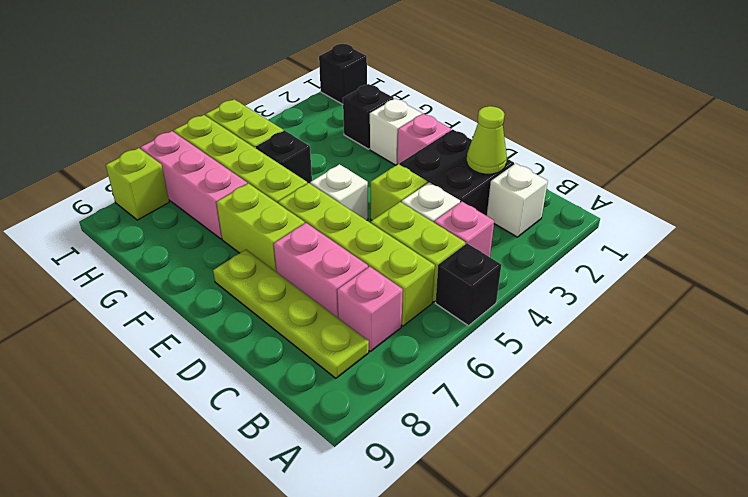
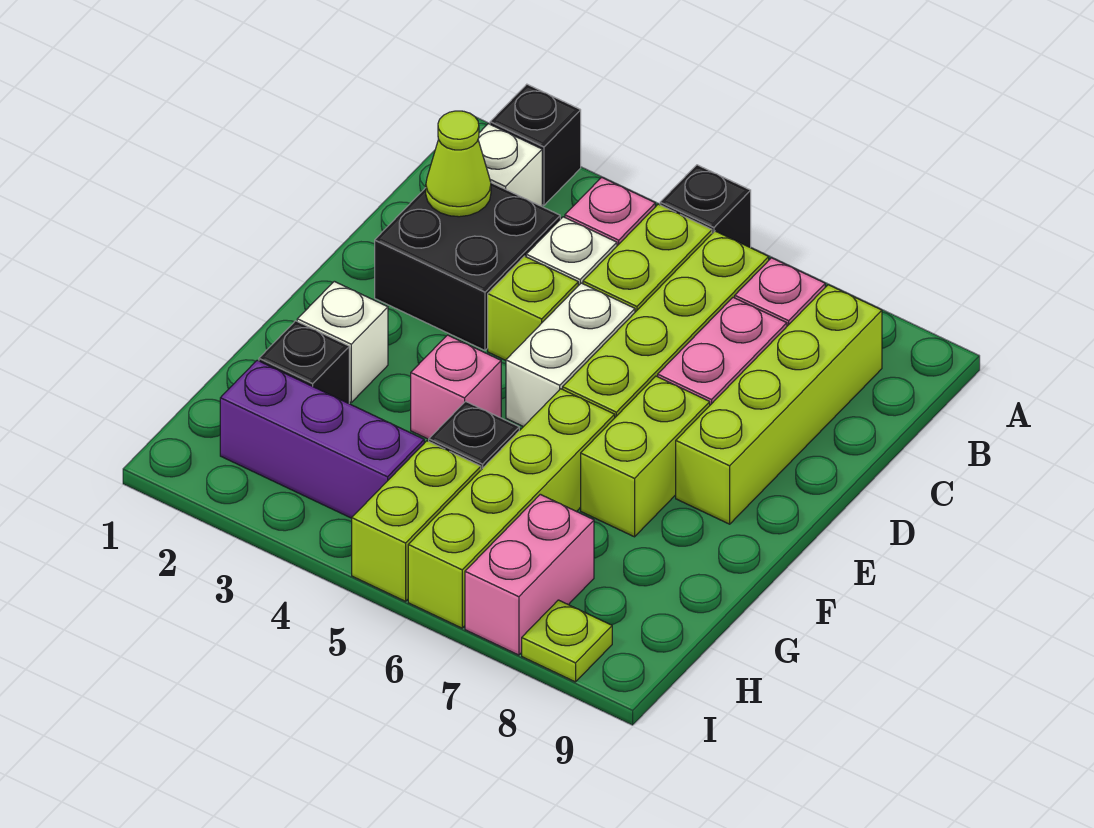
lime 1x4 plate [213,250,369,378] -> lime 1x4 brick [676,285,882,524]
pink 1x1 brick [397,114,451,165] -> pink 1x1 brick moved to [411,335,501,439]
white 1x1 brick [310,164,368,220] -> white 1x2 brick [506,283,635,427]
pink 1x3 brick [141,131,247,239] -> pink 1x2 brick [465,494,594,655]
none -> purple 1x3 brick [220,360,424,518]
black 1x1 brick [319,44,367,104] -> black 1x1 brick moved to [490,84,581,205]
lime 1x1 brick [106,148,169,220] -> lime 1x1 plate [522,600,612,682]

